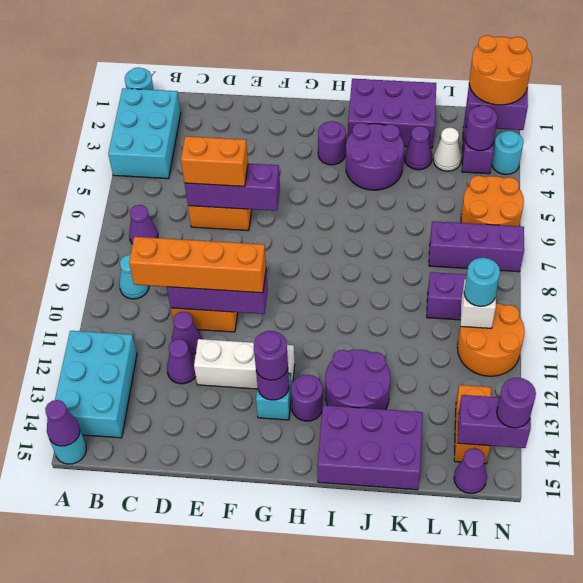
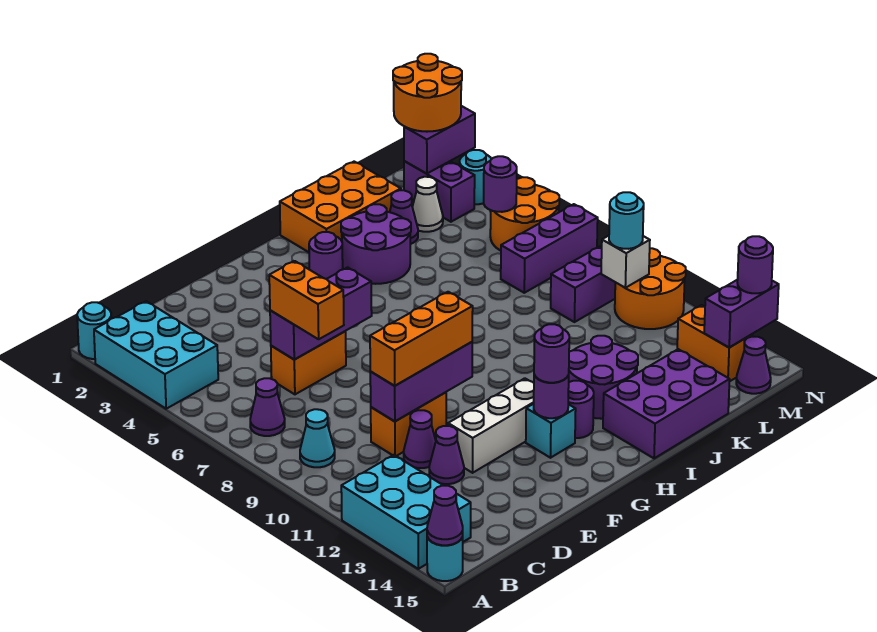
orange 1x4 brick [129,237,266,293] -> orange 1x3 brick [370,292,473,386]
orange 1x2 brick [181,136,248,187] -> orange 1x2 brick turned to [269,261,344,339]
purple 2x3 brick [348,79,436,148] -> orange 2x3 brick [280,162,401,252]
purple 1x1 round brick [465,105,497,151] -> purple 1x1 round brick moved to [484,156,517,212]

